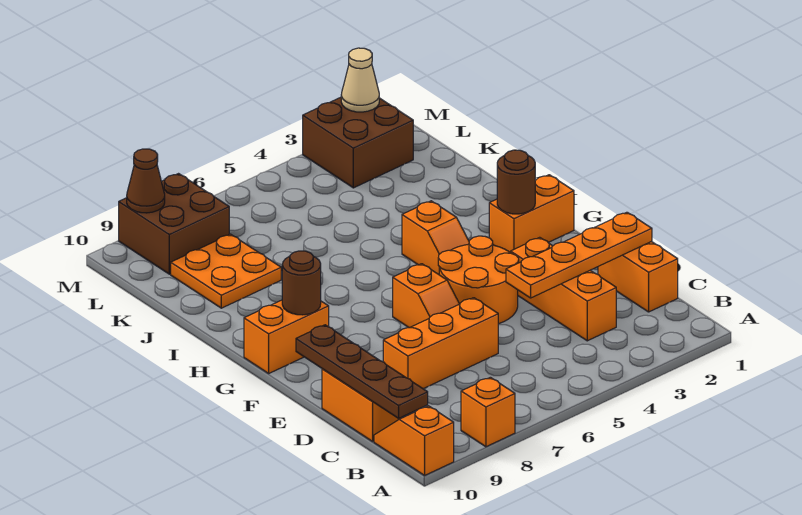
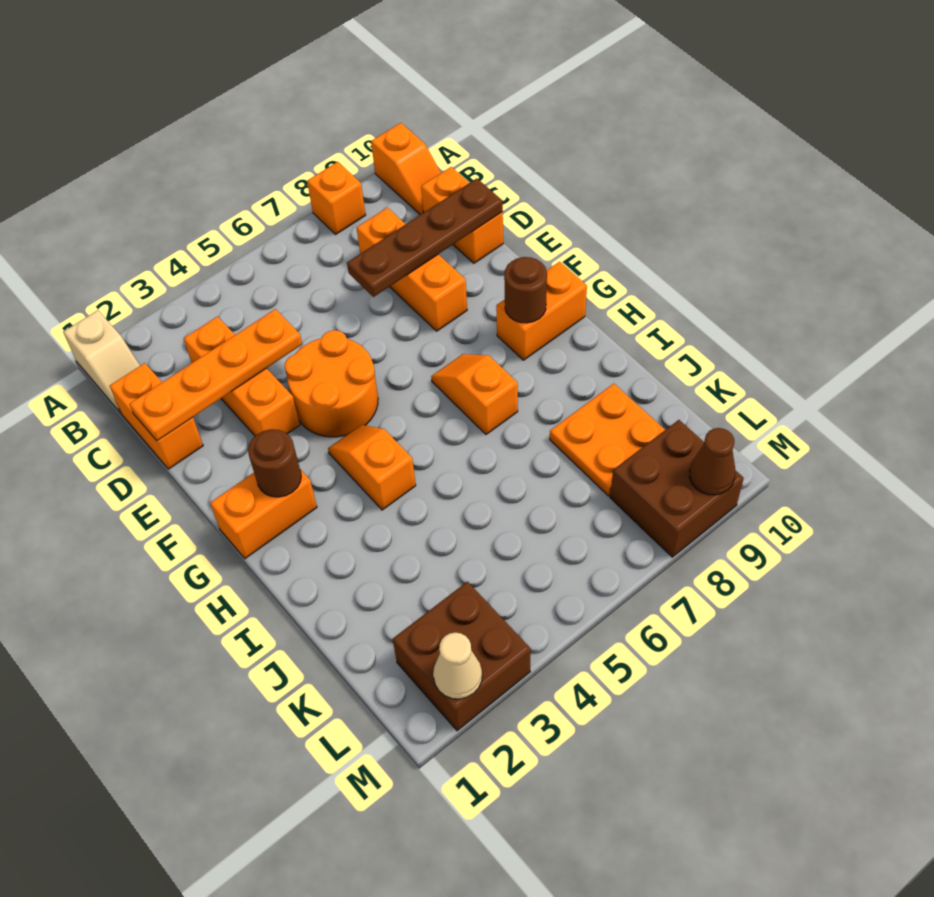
none -> tan 1x2 slope [63,310,140,413]
brown 1x4 plate [296,325,428,418] -> brown 1x4 plate turned to [347,178,503,297]
orange 1x3 brick [383,298,498,389] -> orange 1x3 brick turned to [357,208,467,331]
orange 1x2 slope [393,264,459,328] -> orange 1x2 slope moved to [431,354,518,434]

